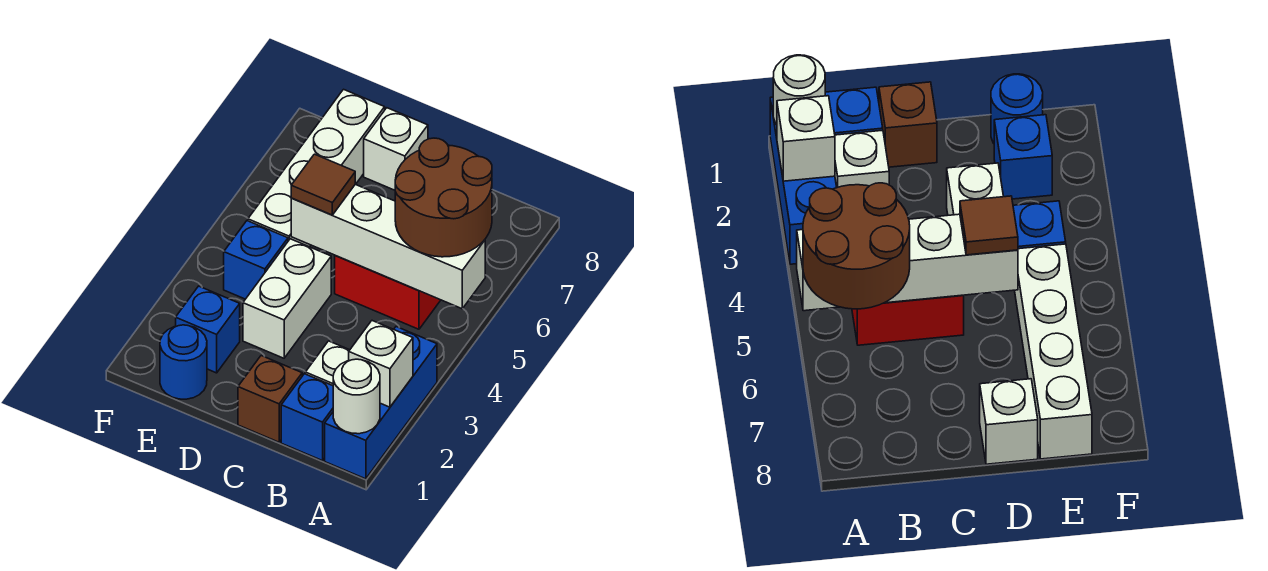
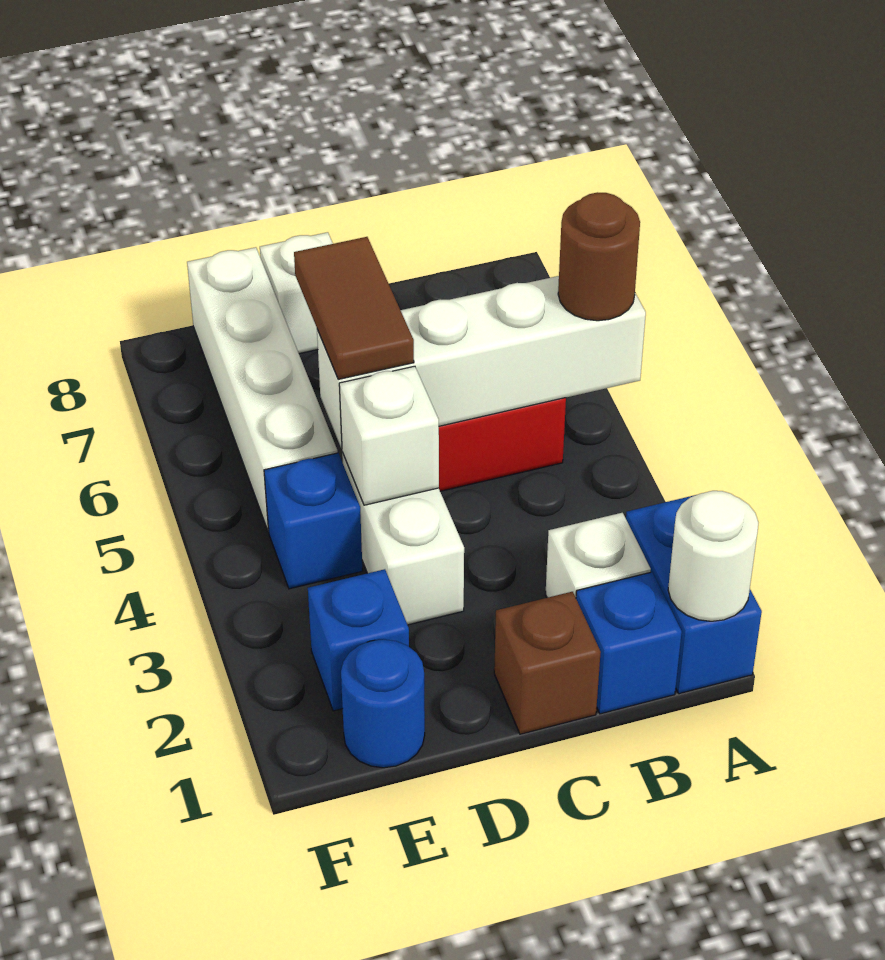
blue 1x3 brick [325,327,437,479] -> blue 1x2 brick [626,495,762,694]
white 1x1 brick [349,321,413,407] -> white 1x1 brick moved to [339,366,439,505]
brown 2x2 round brick [395,138,492,257] -> brown 1x1 round brick [558,192,640,321]
brown 1x1 tile [291,154,355,215] -> brown 1x2 tile [294,237,414,379]

